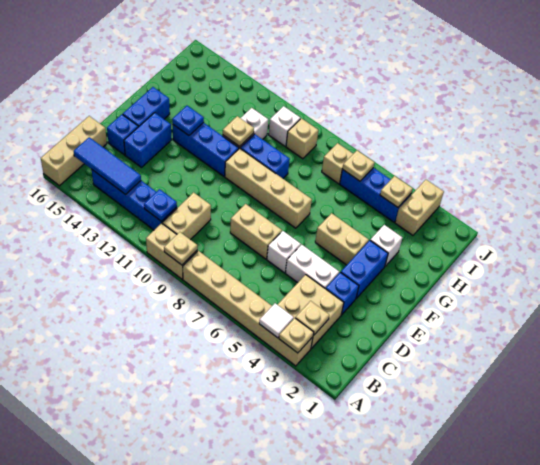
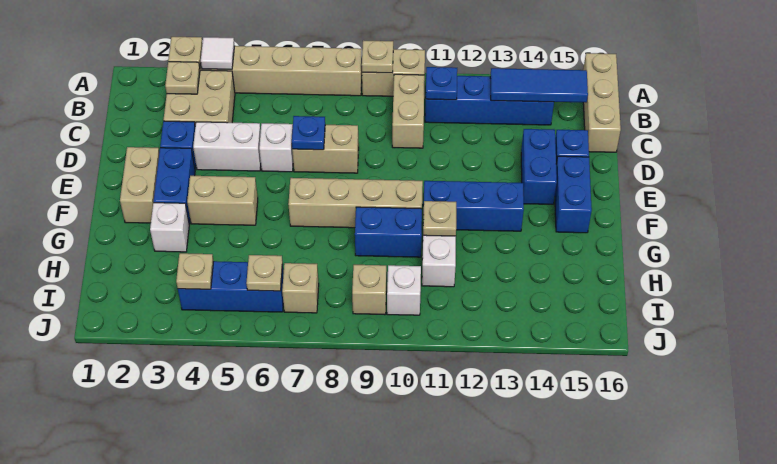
blue 1x1 plate [172,106,204,135] -> blue 1x1 plate moved to [292,116,325,150]
tan 1x2 brick [395,180,444,235] -> tan 1x2 brick moved to [120,147,159,223]

